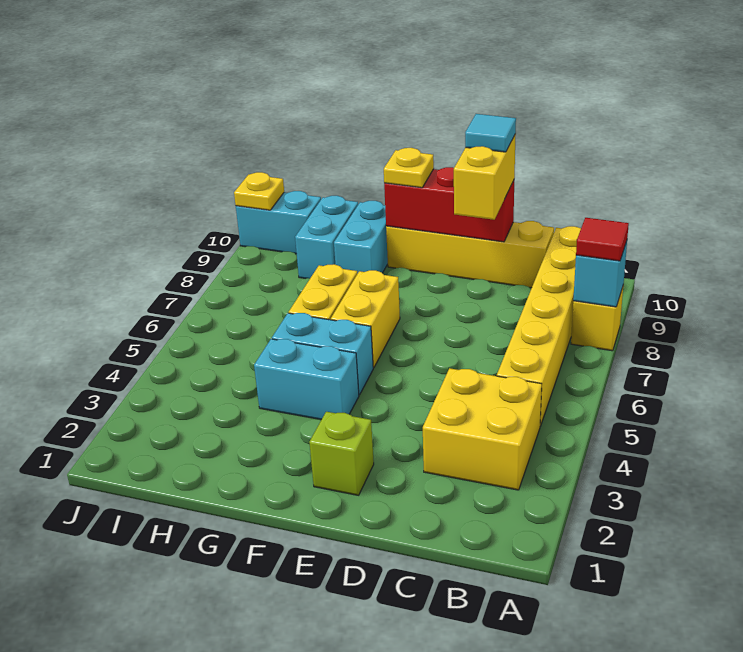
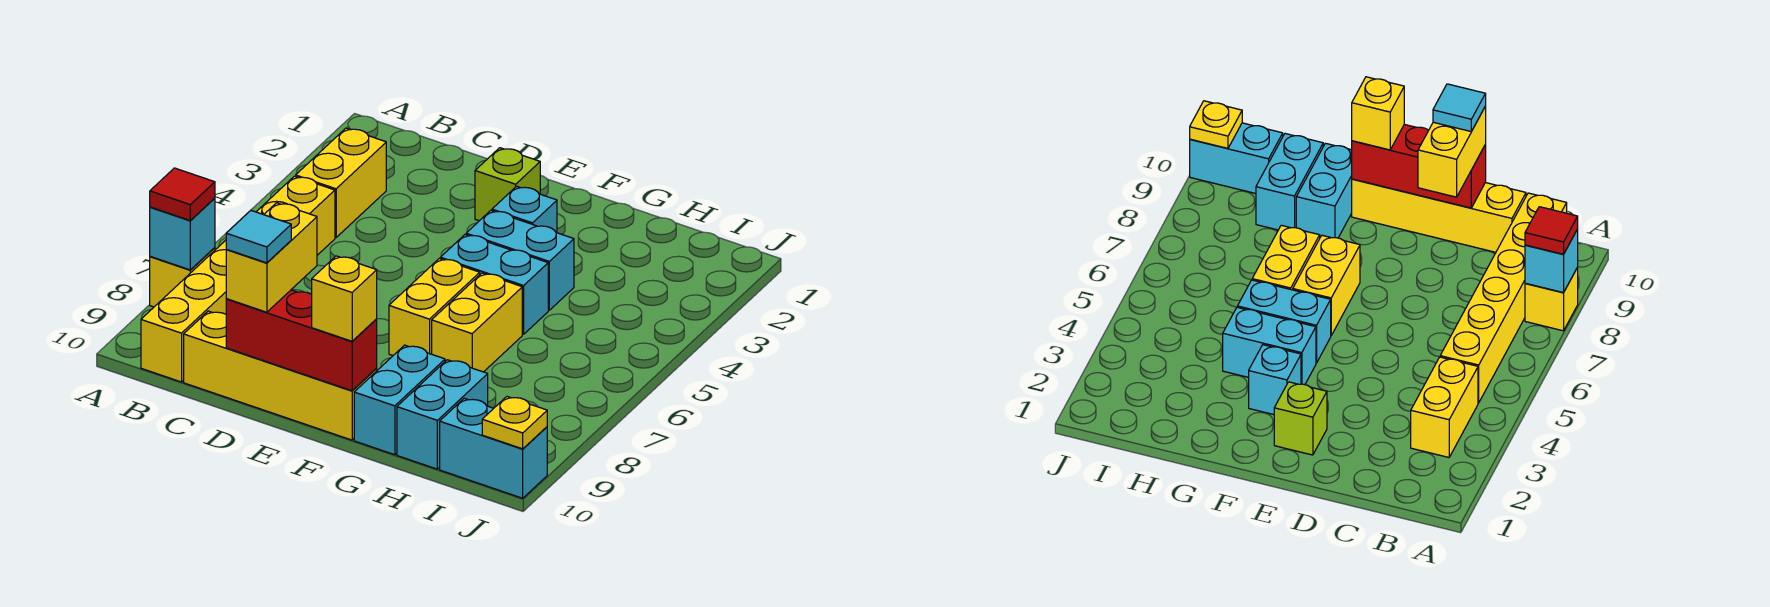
yellow 2x2 brick [423,368,542,490] -> yellow 1x2 brick [296,128,386,238]
none -> cyan 1x1 brick [492,186,557,233]
yellow 1x1 plate [384,148,434,188] -> yellow 1x1 brick [312,256,377,341]

